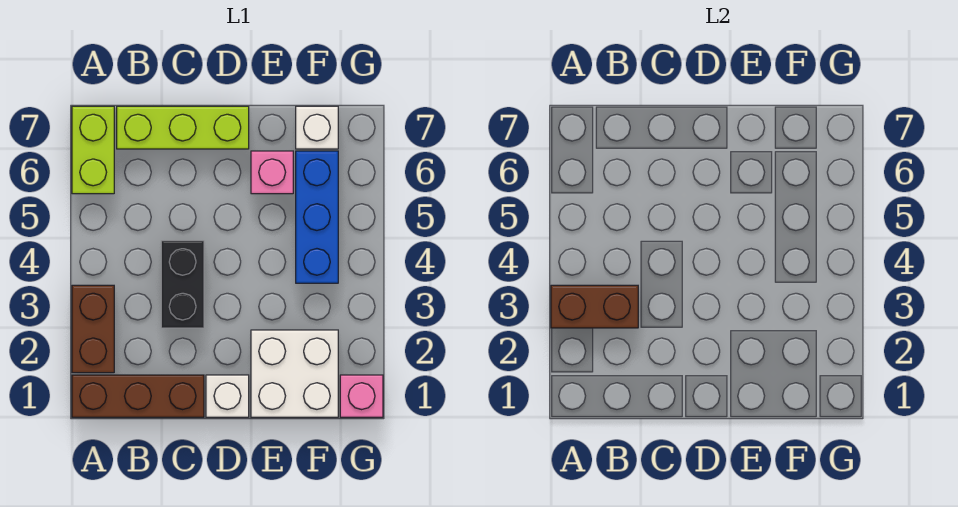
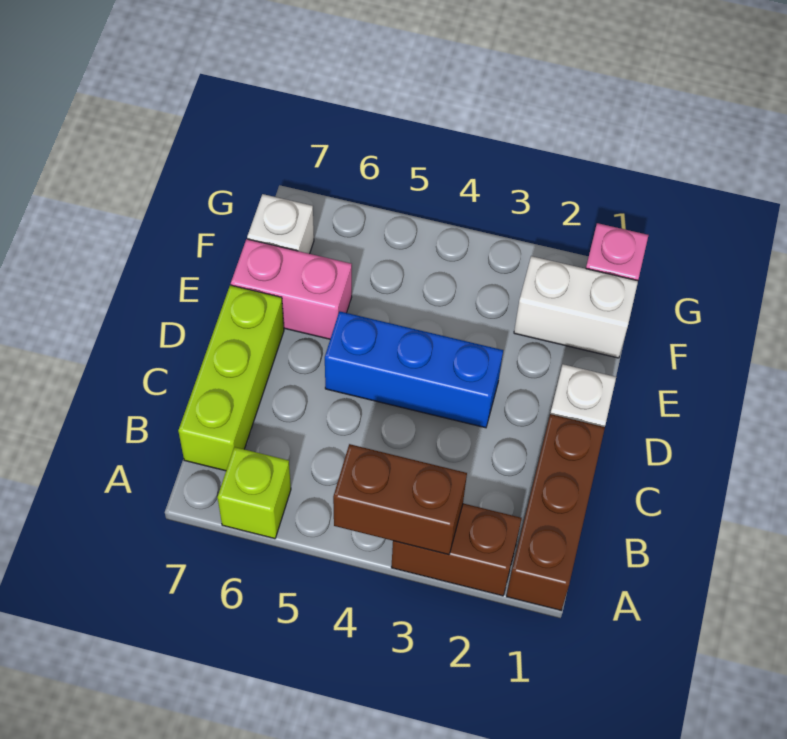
brown 1x2 brick [551,285,638,328] -> brown 1x2 brick turned to [333,444,467,555]
lime 1x2 brick [72,106,114,194] -> lime 1x1 brick [217,447,291,539]
black 1x2 brick [161,241,204,328] -> none
white 2x2 brick [251,330,338,417] -> white 1x2 brick [514,256,638,358]
pink 1x1 brick [251,151,293,194] -> pink 1x2 brick [231,239,352,339]
blue 1x3 brick [296,151,338,283] -> blue 1x3 brick moved to [325,311,503,428]

